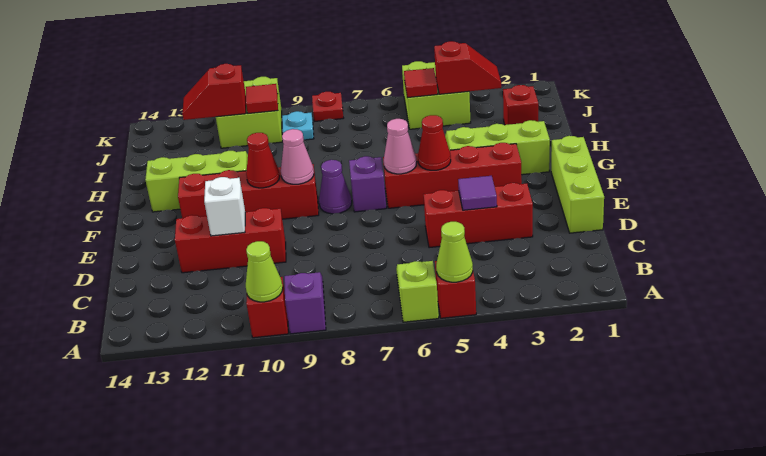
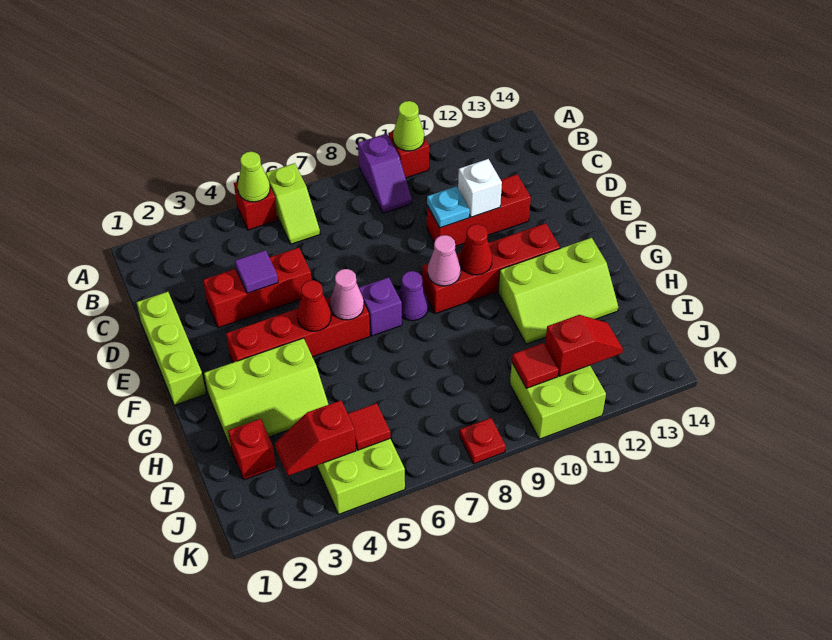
cyan 1x1 plate [282,111,314,140] -> cyan 1x1 plate moved to [427,186,470,228]

